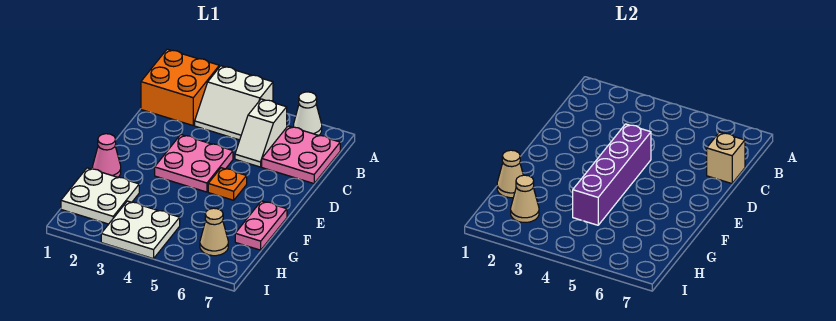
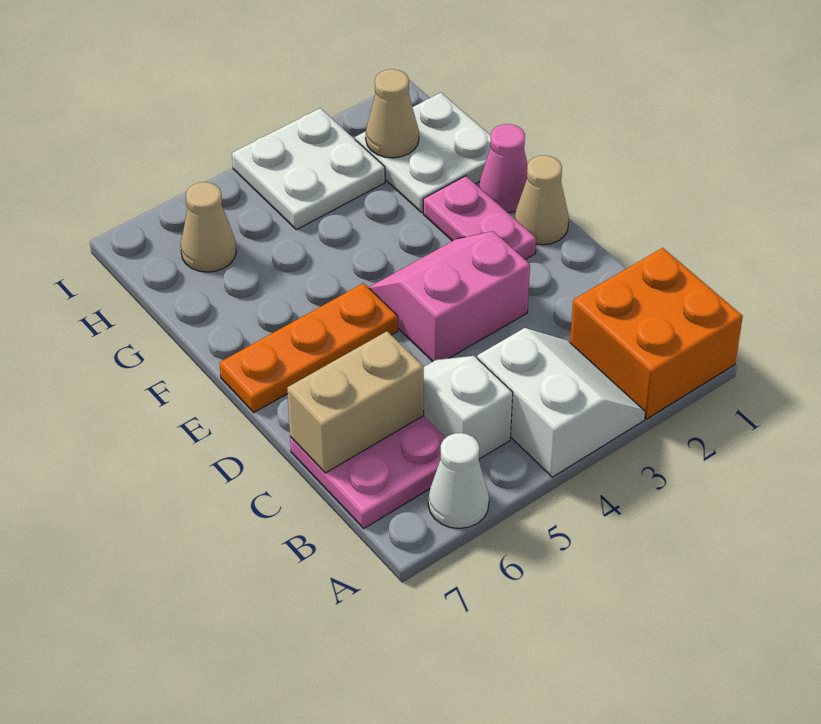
white 2x2 slope [195,66,273,140] -> white 2x2 slope turned to [477,328,645,477]
tan 1x1 brick [707,132,745,184] -> tan 1x2 brick [287,331,424,473]
pink 2x2 plate [155,135,233,192] -> pink 2x2 slope [368,231,530,362]
purple 1x4 brick [573,124,651,225] -> none
orange 1x1 plate [208,168,247,200] -> orange 1x3 plate [219,283,398,412]
pink 1x2 plate [235,201,287,250] -> pink 1x2 plate moved to [423,176,536,259]
tan 1x1 cone [497,150,523,198] -> tan 1x1 cone moved to [514,155,569,245]

